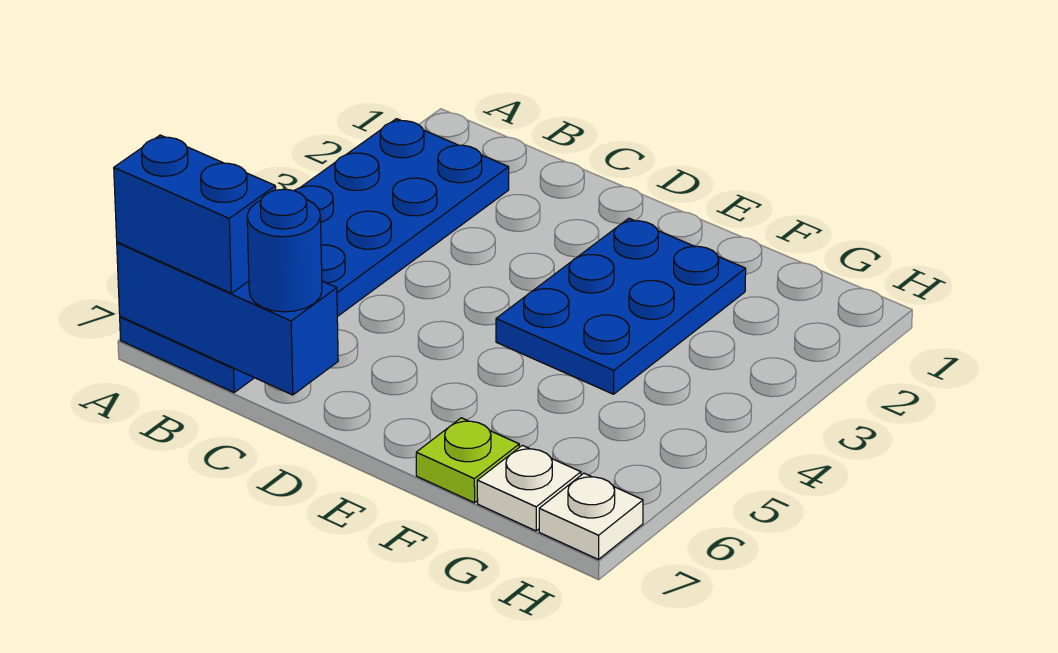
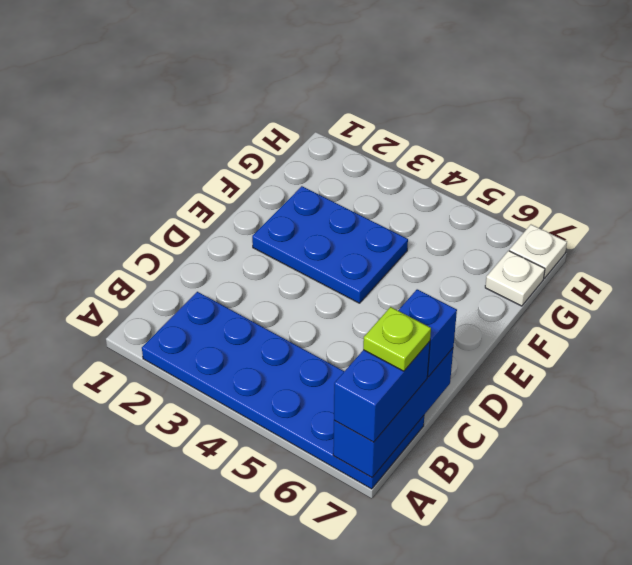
blue 1x1 round brick [247,189,322,312] -> blue 1x1 brick [398,289,457,377]
lime 1x1 plate [416,418,519,503] -> lime 1x1 plate moved to [363,307,431,371]

